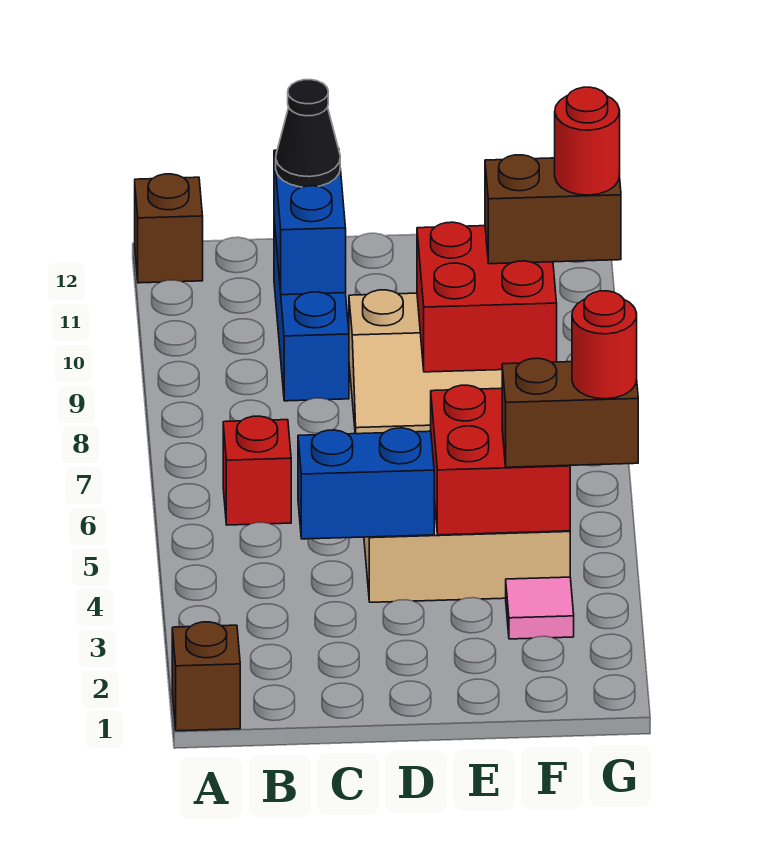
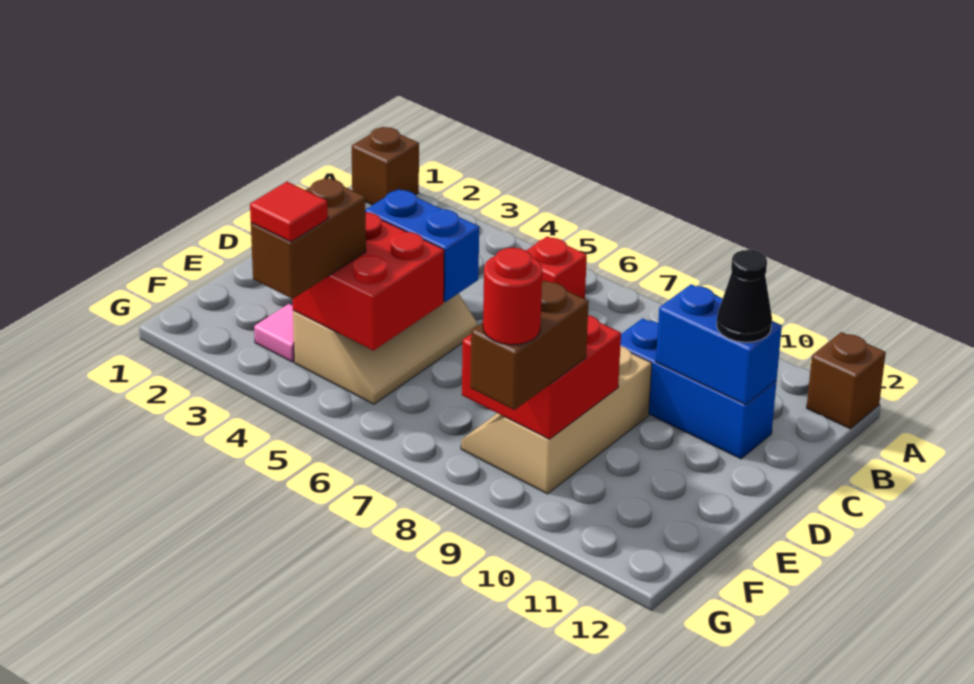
blue 1x2 brick [298,428,434,539] -> blue 1x2 brick turned to [366,189,479,302]
red 1x1 round brick [572,291,637,399] -> red 1x1 tile [250,182,328,242]

